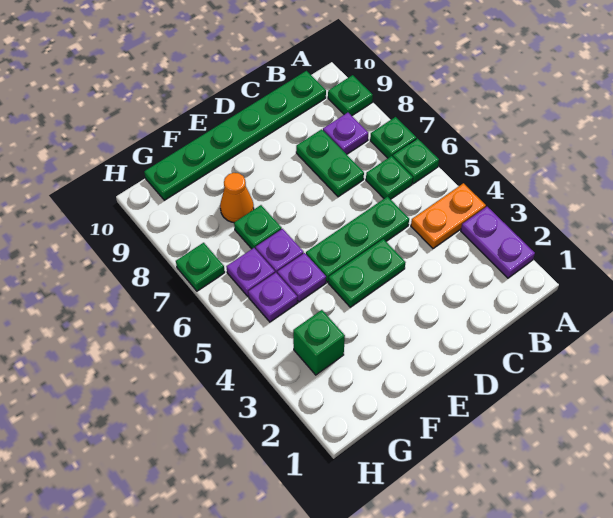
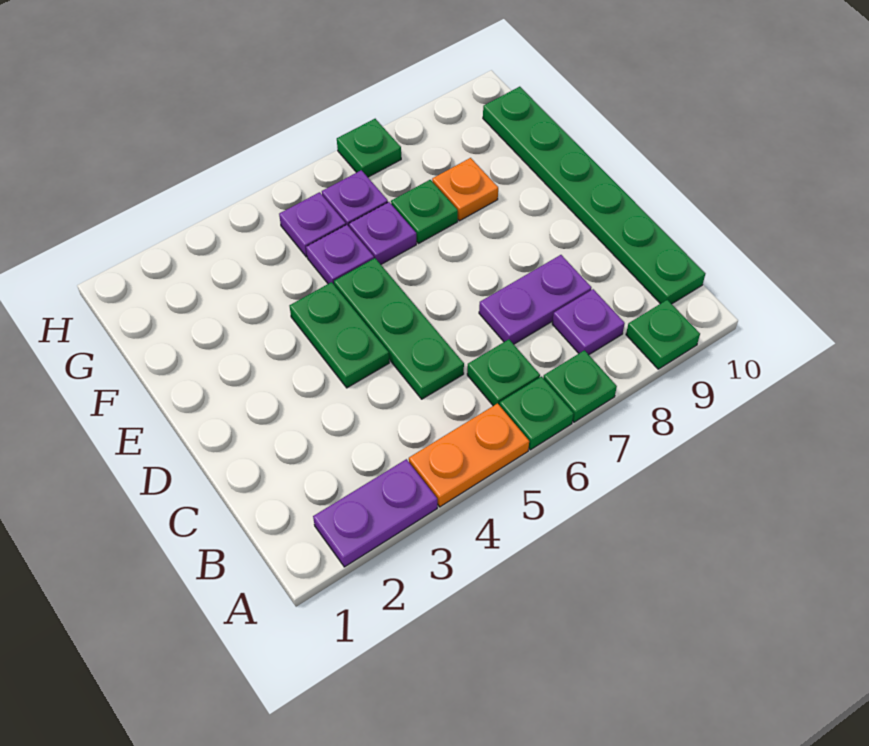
orange 1x2 plate [411,183,486,248] -> orange 1x2 plate turned to [409,403,529,507]
green 1x2 plate [296,129,364,197] -> purple 1x2 plate [479,255,591,344]
orange 1x1 cone [220,173,254,222] -> orange 1x1 plate [432,158,498,221]
green 1x1 brick [293,310,345,375] -> none

